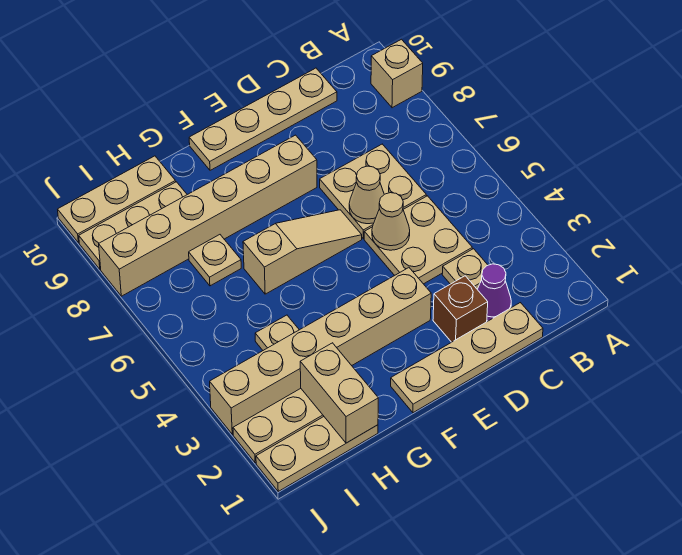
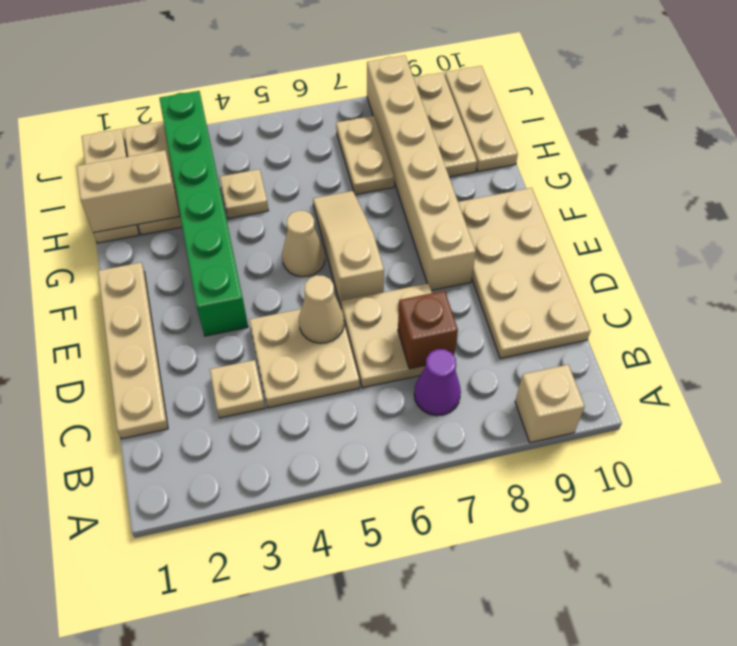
purple 1x1 cone [477,264,511,321] -> purple 1x1 cone moved to [414,349,461,416]
tan 1x4 plate [189,68,337,170] -> tan 2x4 plate [458,188,591,359]
brown 1x1 brick [433,276,488,342] -> brown 1x1 brick moved to [398,291,458,369]
tan 1x1 cone [349,166,384,224] -> tan 1x1 cone moved to [282,211,325,277]
tan 1x6 brick [210,268,431,434] -> green 1x6 brick [159,91,248,336]
tan 1x3 slope [243,210,362,294] -> tan 1x3 slope turned to [313,191,384,307]
tan 1x1 plate [189,235,241,286] -> tan 1x2 plate [336,116,394,195]

